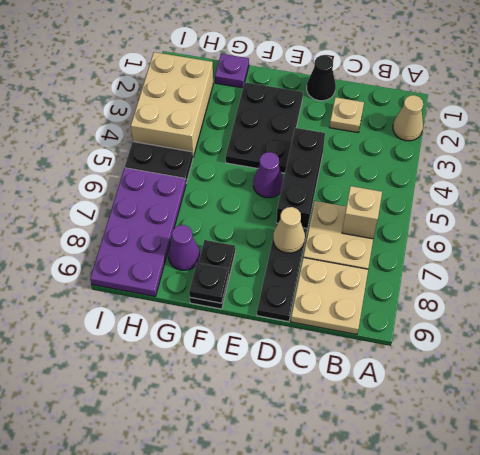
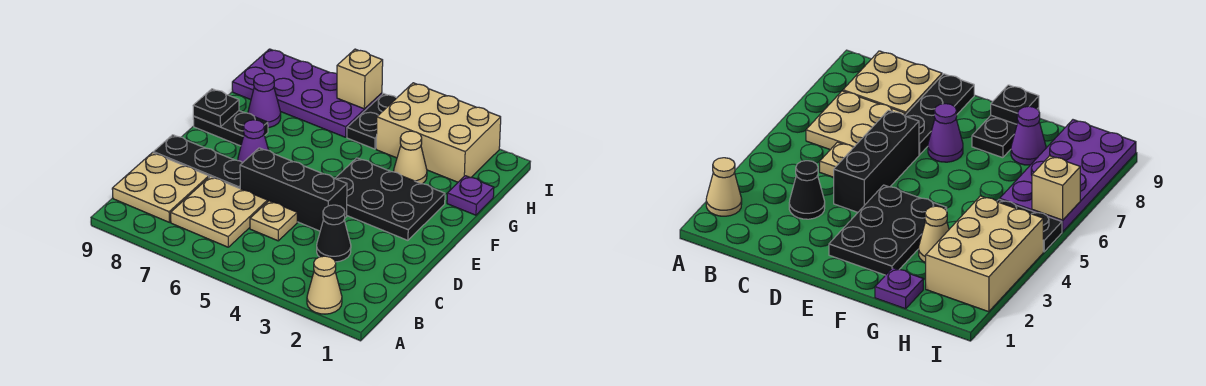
tan 1x1 brick [342,186,382,239] -> tan 1x1 brick moved to [337,49,383,109]
tan 1x1 plate [330,97,364,133] -> tan 1x1 plate moved to [250,201,297,241]
black 1x1 cone [307,55,336,101] -> black 1x1 cone moved to [317,205,351,262]
tan 1x1 cone [273,207,305,253] -> tan 1x1 cone moved to [394,131,427,184]
purple 1x1 cone [253,152,284,198] -> purple 1x1 cone moved to [238,120,268,163]

